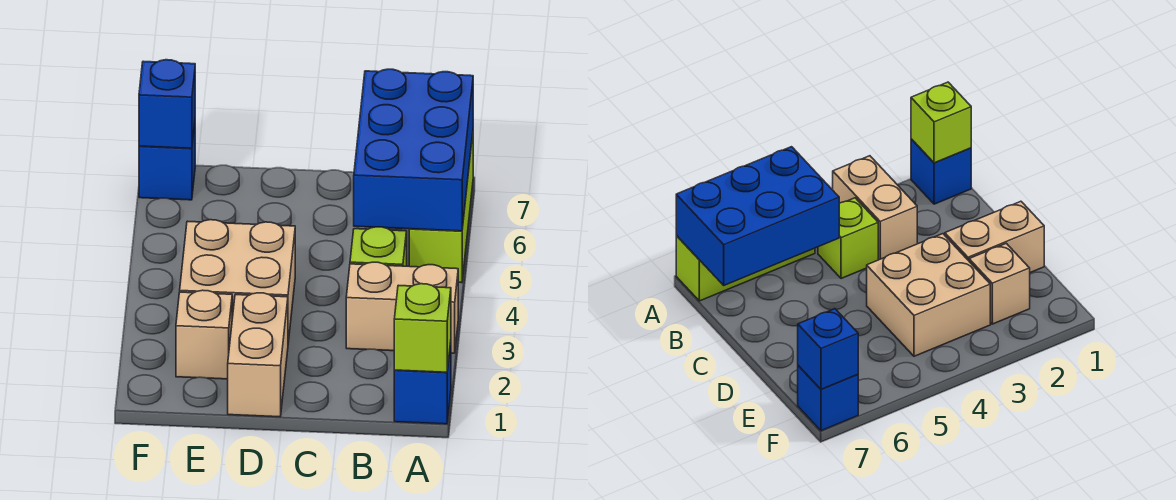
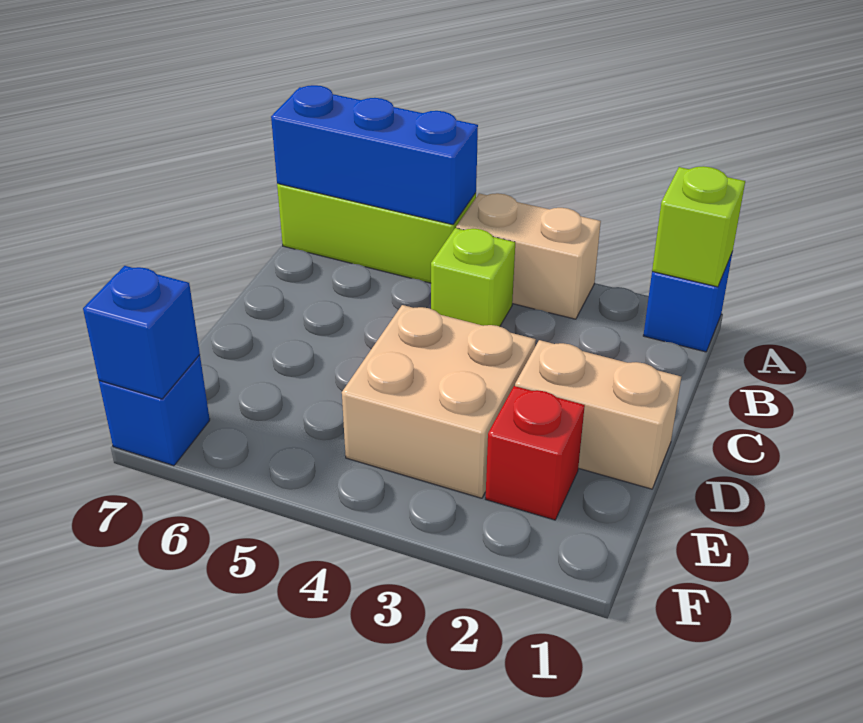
tan 1x2 brick [346,262,458,353] -> tan 1x2 brick turned to [456,193,601,319]
blue 2x3 brick [354,69,473,231] -> blue 1x3 brick [271,85,478,225]
tan 1x1 brick [176,290,232,379] -> red 1x1 brick [486,386,585,520]

